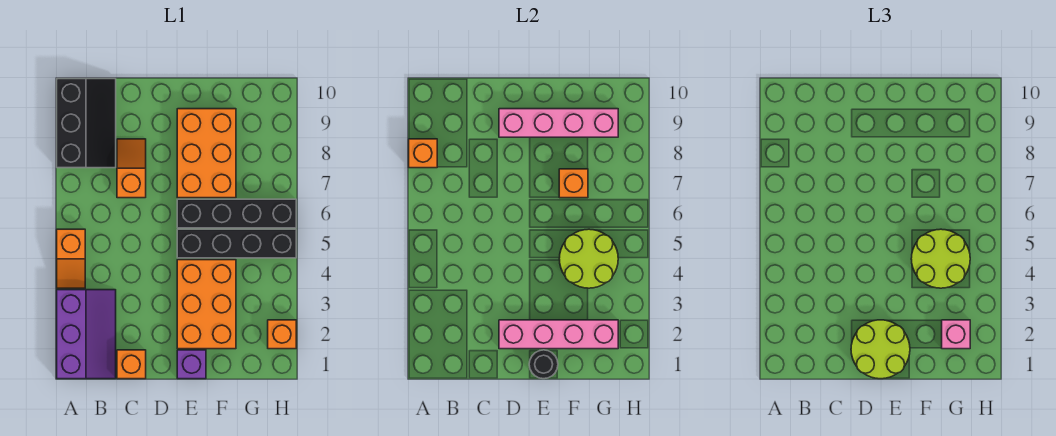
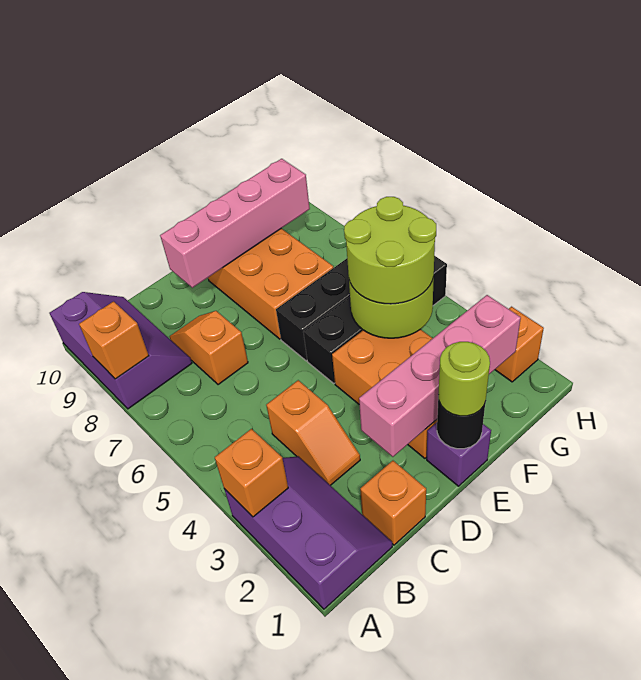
orange 1x2 slope [57,229,85,288] -> orange 1x2 slope moved to [266,380,360,485]
black 2x3 slope [57,79,116,168] -> purple 2x3 slope [50,292,192,409]
lime 2x2 round brick [851,320,910,379] -> lime 1x1 round brick [438,342,490,416]
orange 1x1 brick [559,169,588,198] -> orange 1x1 brick moved to [215,429,288,517]
pink 1x1 brick [942,320,970,349] -> none

